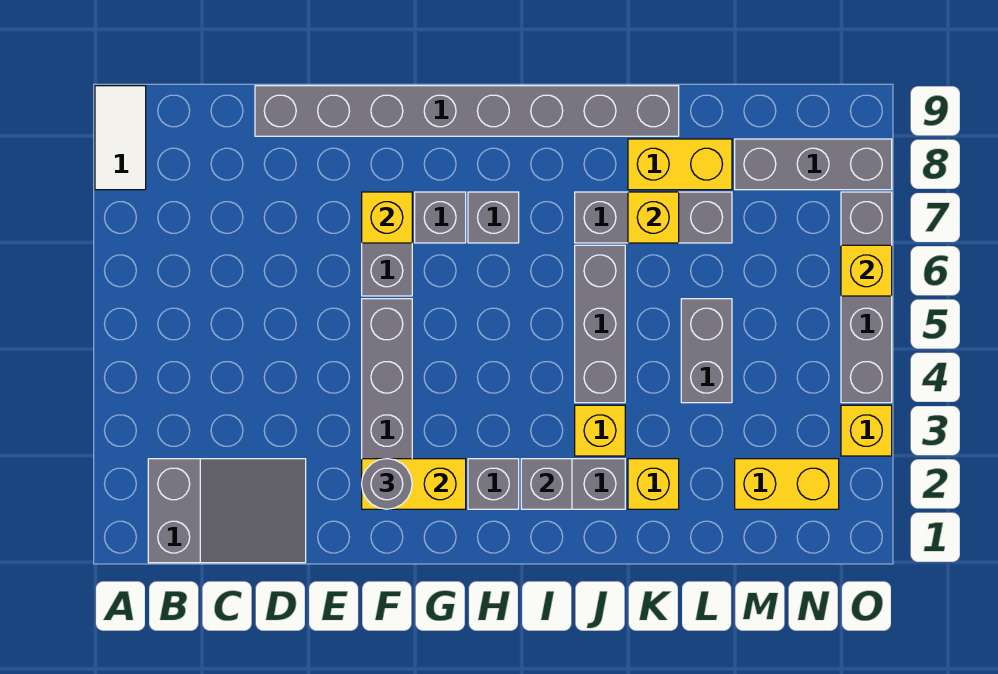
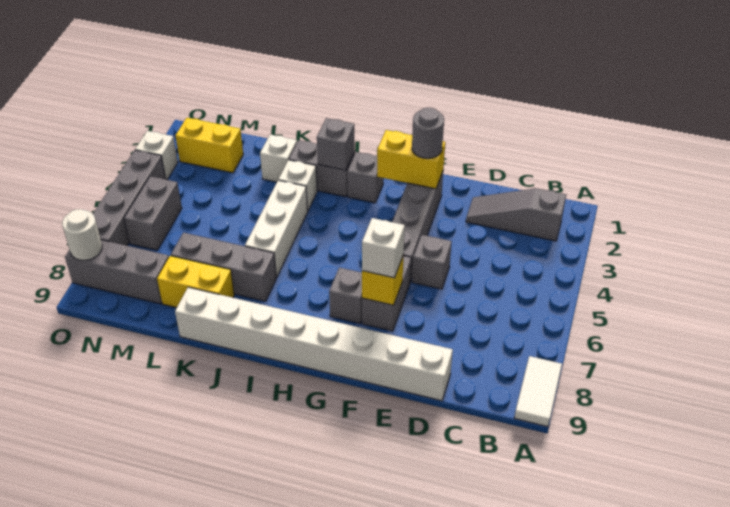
grey 2x3 slope [148,459,306,563] -> grey 1x3 slope [466,188,566,241]
grey 1x8 brick [255,86,679,136] -> white 1x8 brick [175,287,453,401]
none -> white 1x1 brick [362,218,405,278]
grey 1x1 brick [468,192,519,243] -> grey 1x1 brick moved to [412,235,452,289]
yellow 1x1 brick [575,405,625,456] -> white 1x1 brick [279,160,317,211]
grey 1x3 brick [575,245,625,403] -> white 1x3 brick [245,180,308,278]
yellow 1x1 brick [628,459,679,509] -> white 1x1 brick [260,134,297,182]
yellow 1x1 brick [628,192,679,243] -> none
grey 1x2 brick [681,299,732,403] -> grey 1x2 brick moved to [124,176,182,250]
yellow 1x1 brick [841,405,892,456] -> white 1x1 brick [135,131,178,180]
yellow 1x1 brick [841,245,892,296] -> none
none -> white 1x1 round brick [62,209,102,260]

